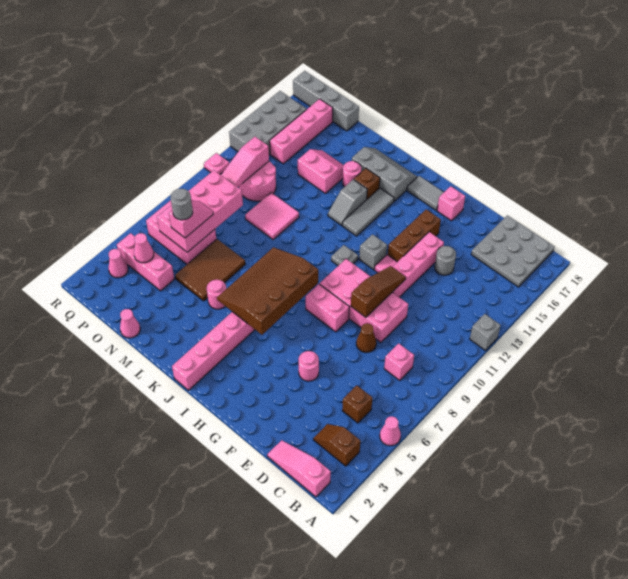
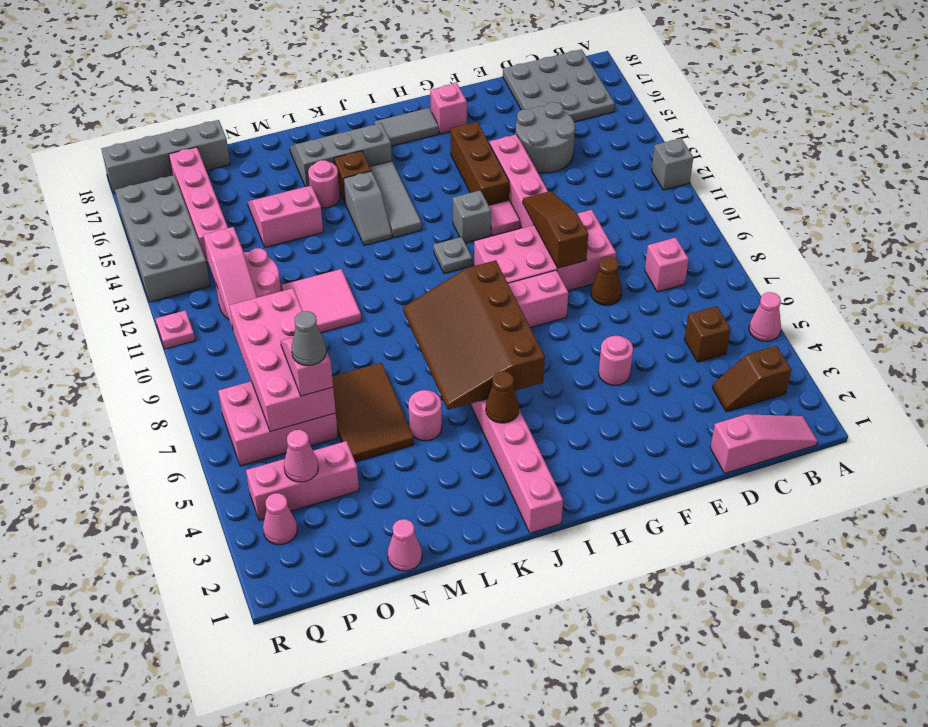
pink 1x3 slope [267,440,331,497] -> pink 1x3 slope turned to [710,414,818,473]
grey 1x1 round brick [435,246,456,275] -> grey 2x2 round brick [516,102,575,173]
none -> brown 1x1 cone [486,371,519,423]
grey 1x1 round brick [170,189,193,220] -> grey 1x1 cone [291,311,326,366]

